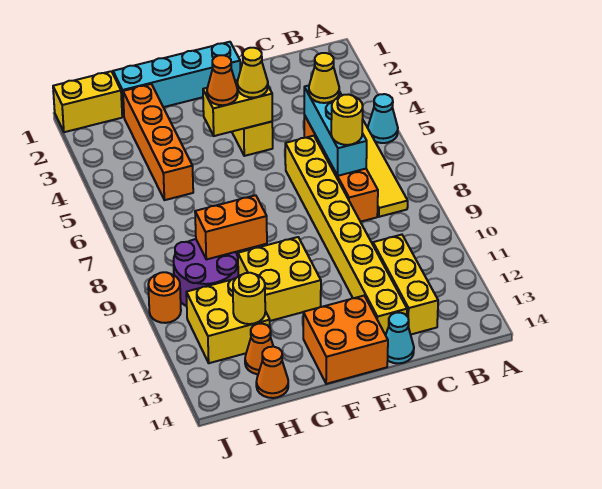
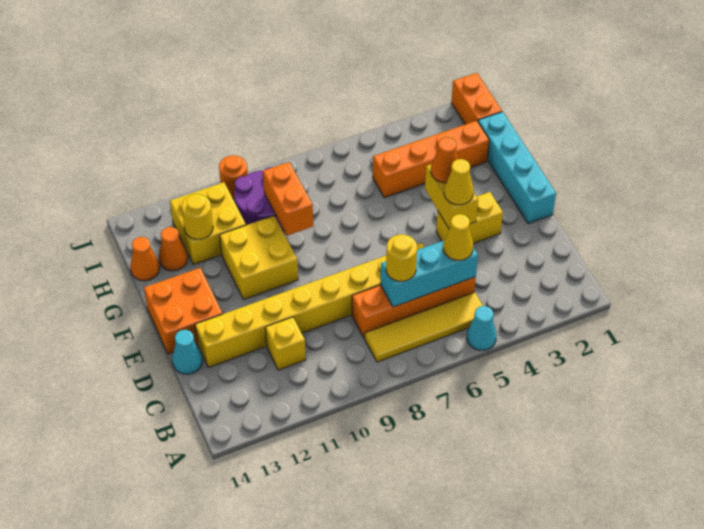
yellow 1x3 brick [373,235,438,334] -> yellow 1x1 brick [265,317,306,370]
yellow 1x2 brick [53,71,122,132] -> orange 1x2 brick [451,73,502,124]

